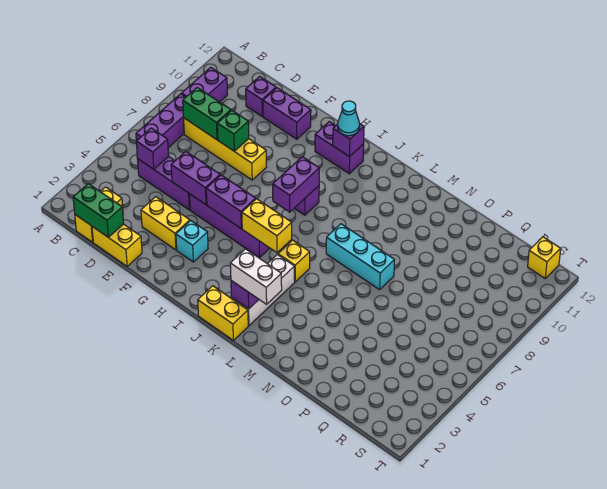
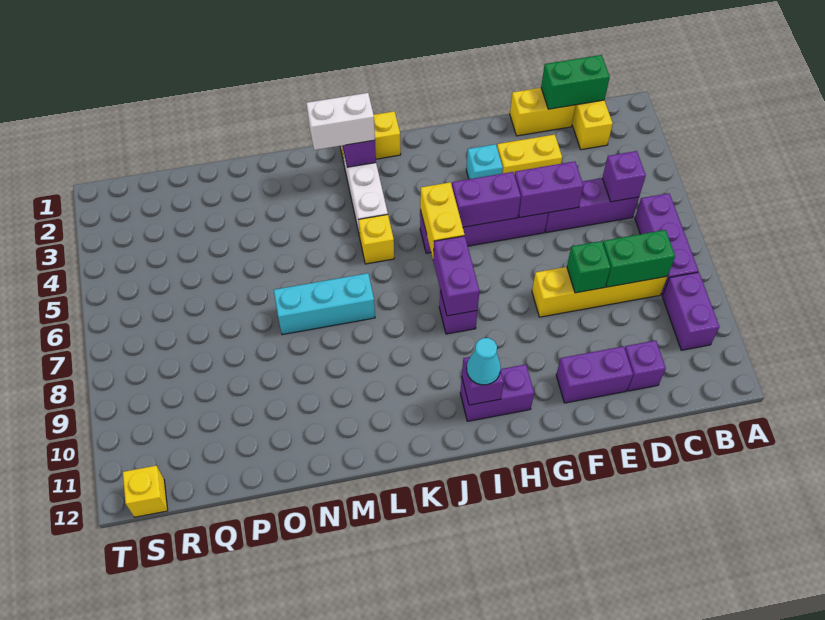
yellow 1x2 brick [242,199,292,253] -> yellow 1x2 brick turned to [420,182,465,260]

